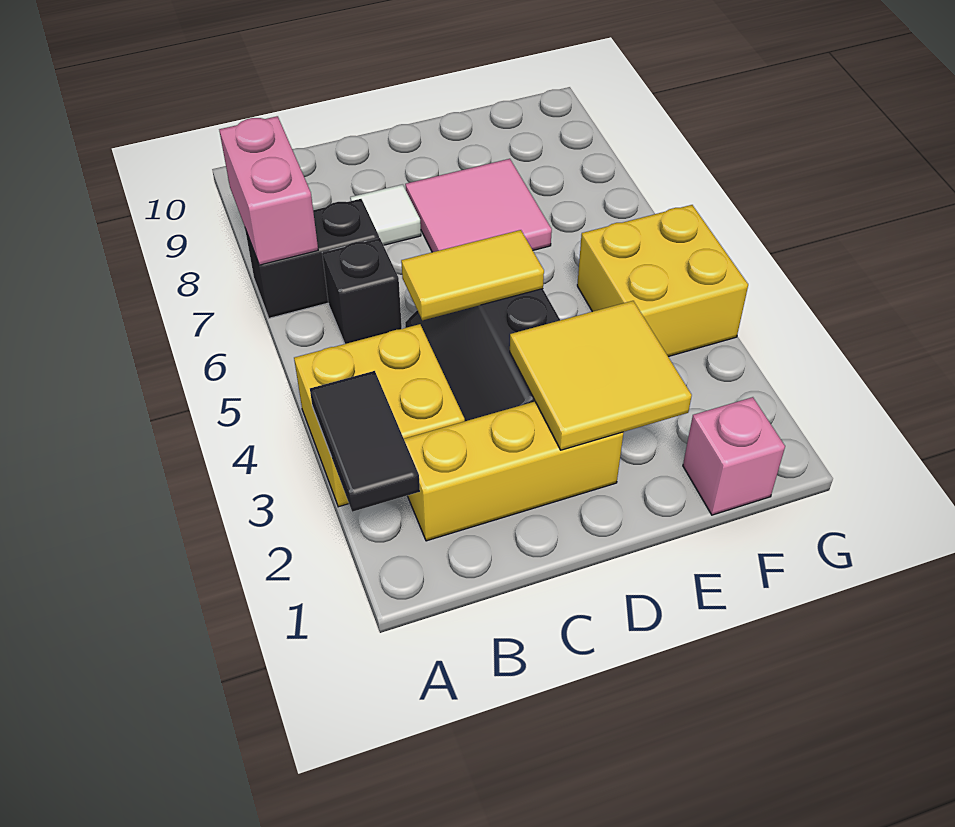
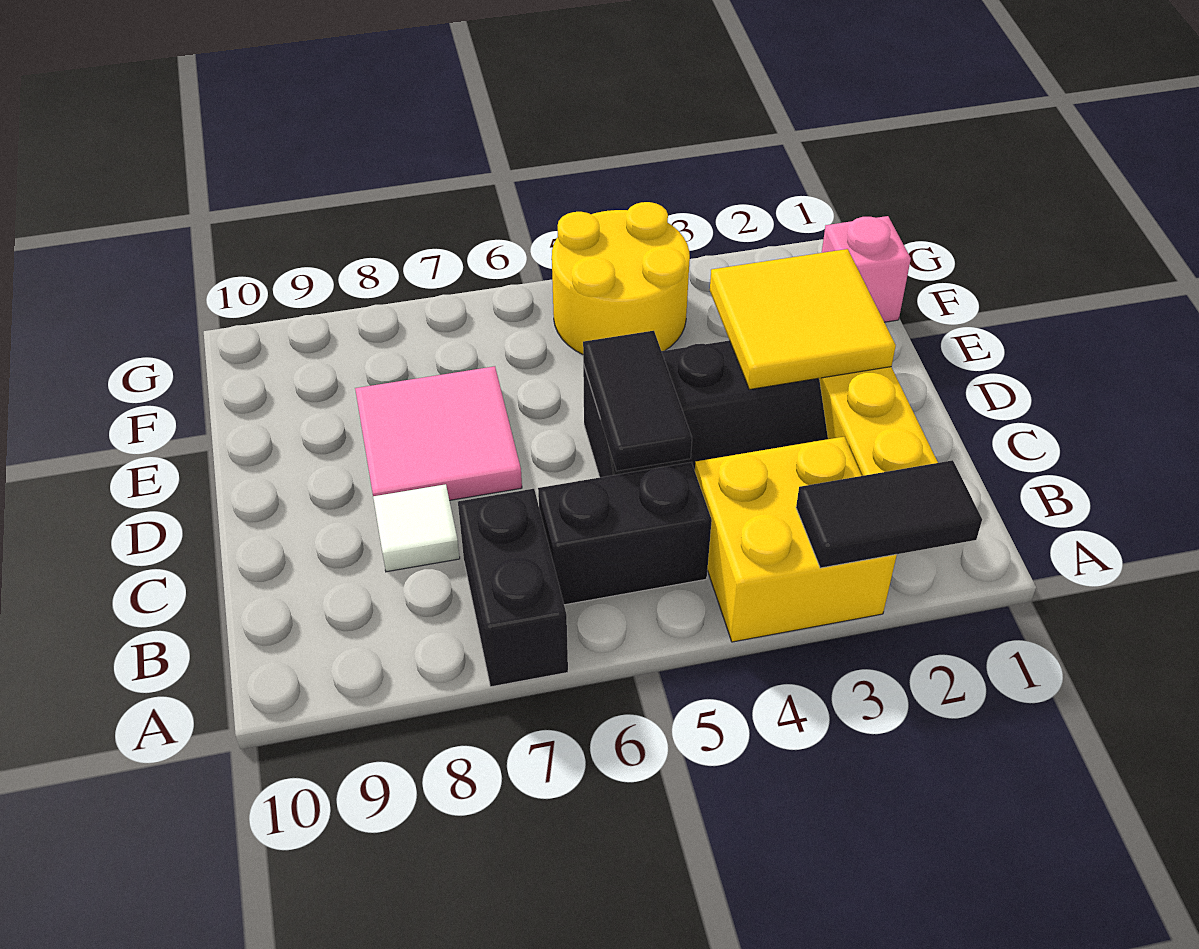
pink 1x2 brick [219,116,318,265] -> none
black 1x1 brick [322,238,402,344] -> black 1x2 brick [538,462,712,605]
yellow 1x2 tile [401,230,544,320] -> black 1x2 tile [583,331,692,471]
yellow 2x2 brick [577,205,748,357] -> yellow 2x2 round brick [552,202,690,354]

